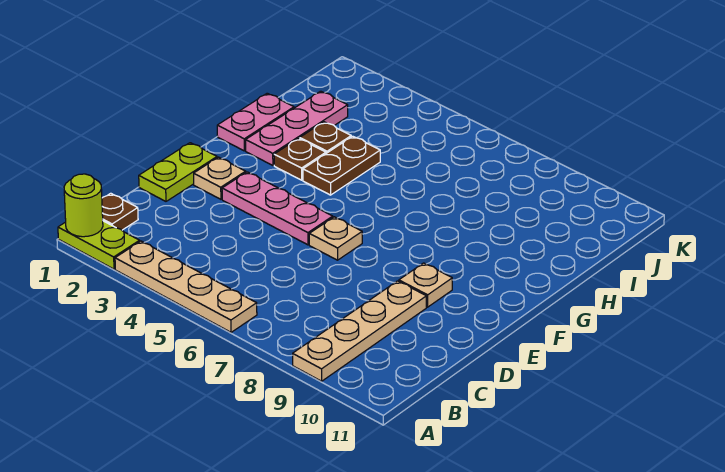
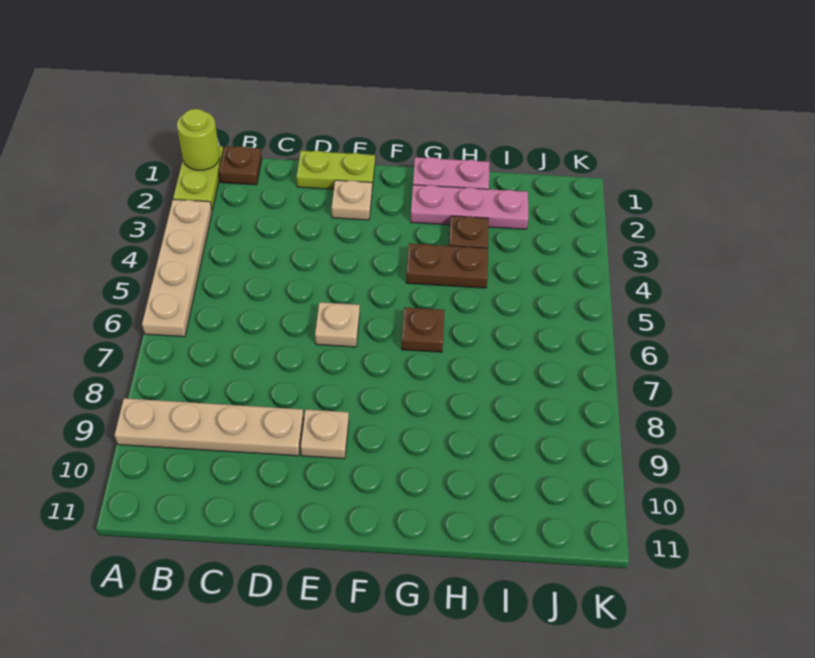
pink 1x3 plate [222,172,333,245] -> none
brown 1x1 plate [274,138,326,180] -> brown 1x1 plate moved to [401,307,445,352]

